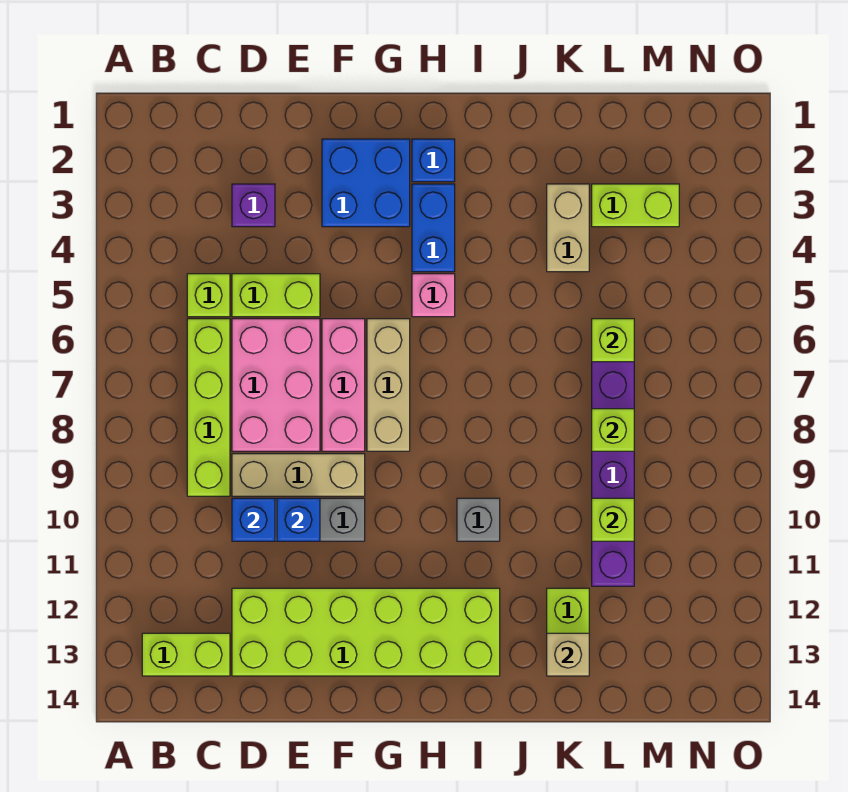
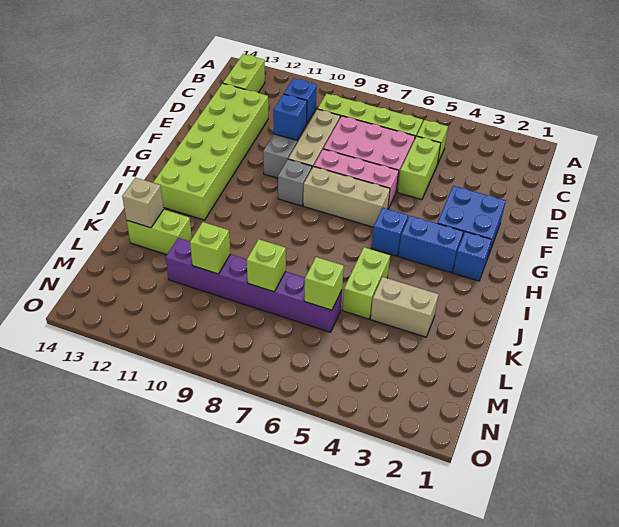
purple 1x1 brick [232,184,275,227] -> none
pink 1x1 brick [412,274,455,317] -> blue 1x1 brick [372,208,408,256]
grey 1x1 brick [457,498,500,541] -> grey 1x1 brick moved to [278,159,312,206]
lime 1x2 brick [592,184,679,227] -> lime 1x2 brick moved to [342,247,390,319]

